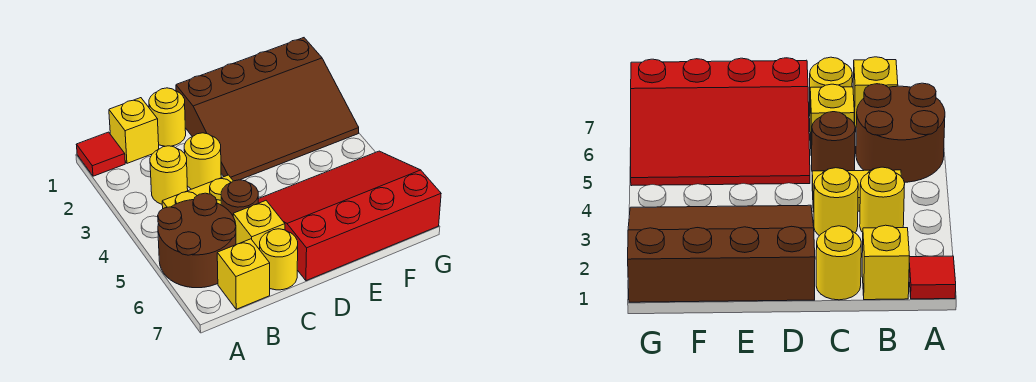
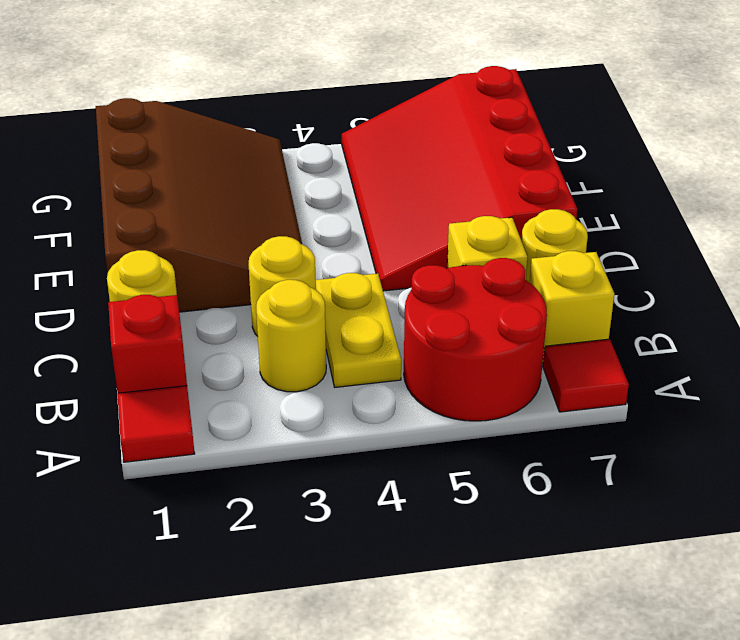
brown 2x2 round brick [158,193,236,288] -> red 2x2 round brick [404,258,547,421]
none -> red 1x1 tile [543,339,629,412]
yellow 1x1 brick [109,98,159,163] -> red 1x1 brick [108,295,187,393]
brown 1x1 round brick [221,180,258,215] -> none

